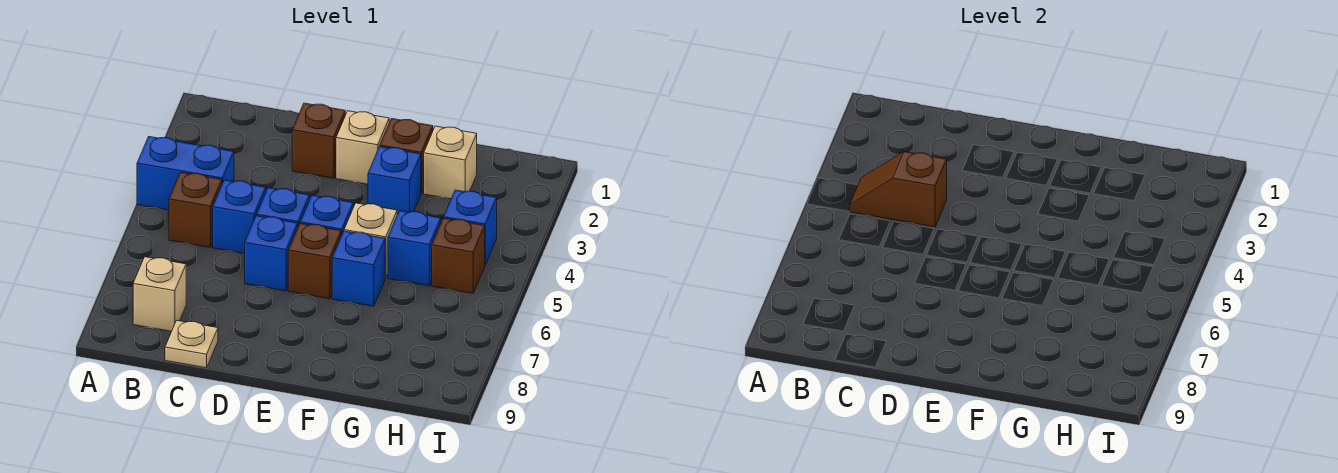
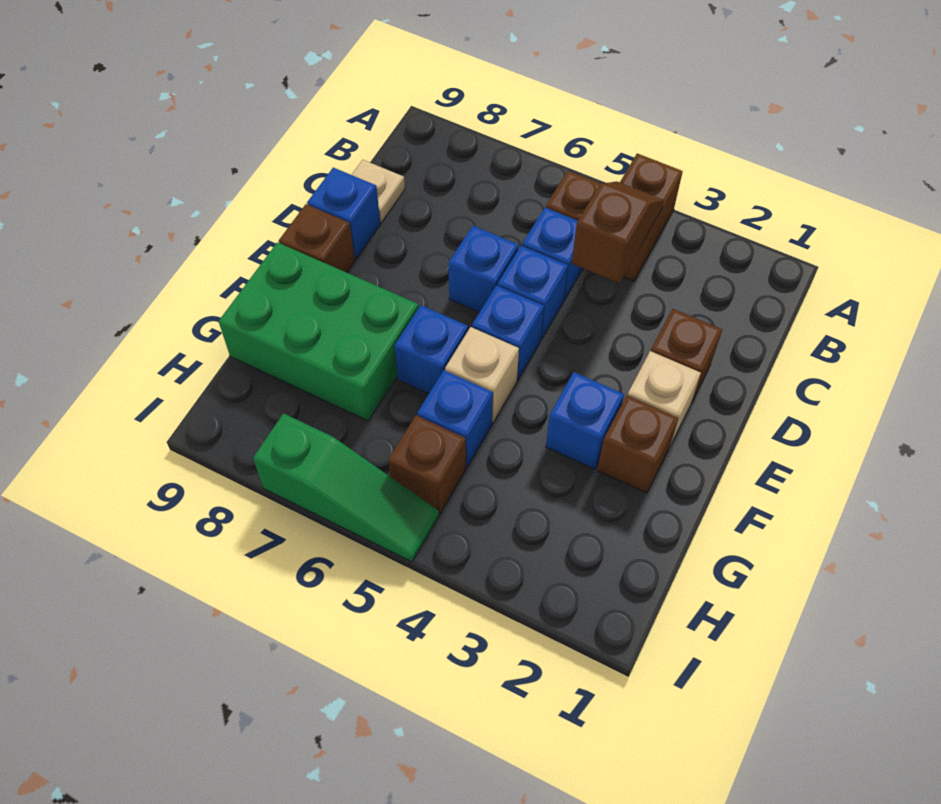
blue 1x2 brick [137,137,234,210] -> brown 1x2 brick [620,153,683,282]
tan 1x1 brick [133,257,186,332] -> none
brown 1x1 brick [288,224,341,299] -> brown 1x1 brick moved to [279,204,355,273]
none -> green 2x3 brick [219,242,419,421]
tan 1x1 brick [424,126,477,199] -> none
blue 1x1 brick [444,190,497,265] -> blue 1x1 brick moved to [307,168,380,259]
none -> green 1x3 slope [253,413,439,562]

